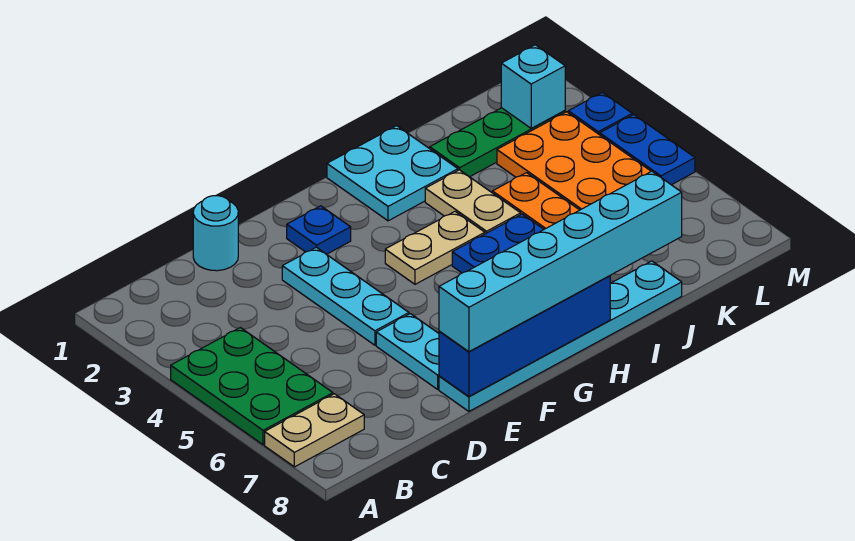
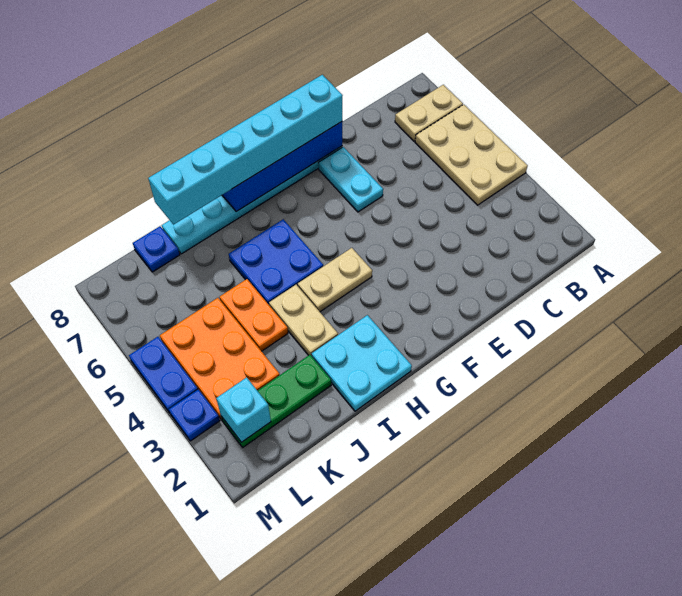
green 2x3 plate [171,328,333,445] -> tan 2x3 plate [415,105,528,205]
cyan 1x1 round brick [193,196,238,271] -> none
cyan 1x3 plate [282,247,409,345] -> none
blue 1x1 plate [287,206,351,254] -> blue 1x1 plate moved to [133,226,180,272]

